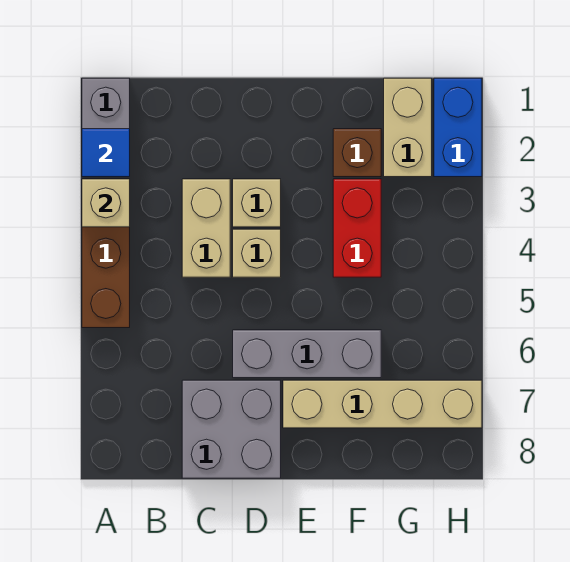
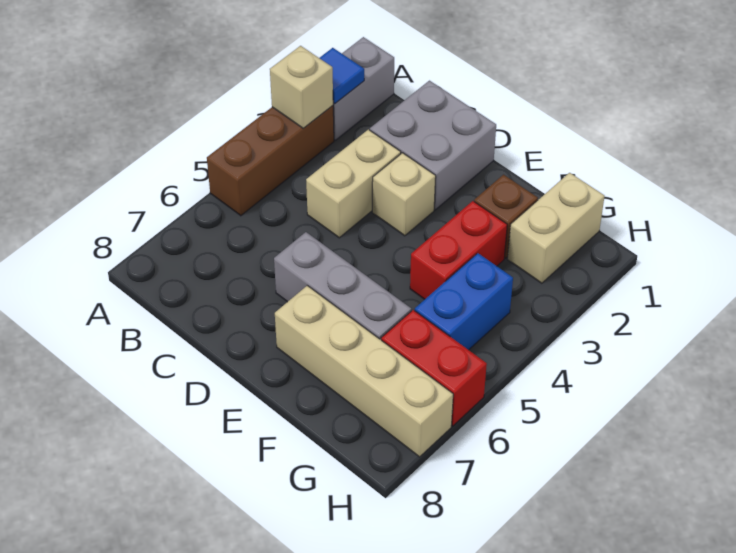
grey 2x2 brick [182,380,281,478] -> grey 2x2 brick moved to [370,81,496,210]
tan 1x1 brick [233,229,281,277] -> none
none -> red 1x2 brick [381,310,487,426]
blue 1x2 brick [434,78,482,177] -> blue 1x2 brick moved to [415,253,513,350]

